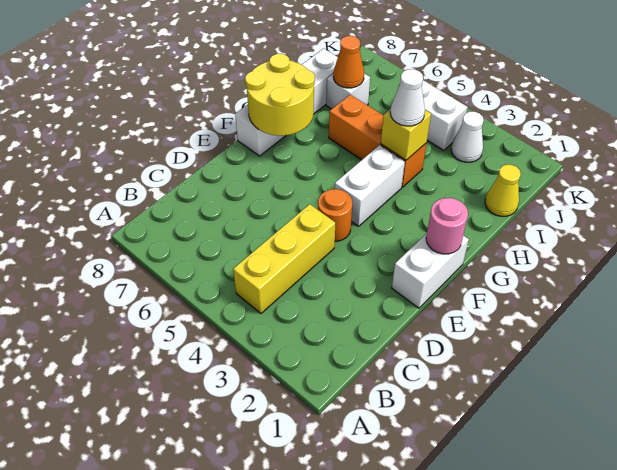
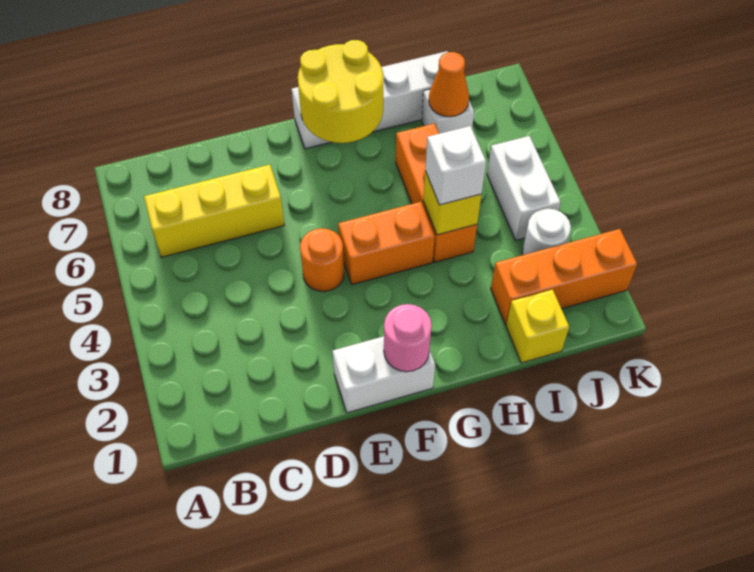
yellow 1x3 brick [233,204,335,313] -> yellow 1x3 brick moved to [144,165,284,257]
white 1x2 brick [335,145,405,226] -> orange 1x2 brick [338,202,435,284]
white 1x1 cone [390,69,425,126] -> white 1x1 brick [425,126,486,205]
yellow 1x1 cone [485,165,521,216] -> yellow 1x1 brick [506,290,569,363]
none -> orange 1x3 brick [491,229,637,324]
white 1x1 cone [451,112,484,162] -> white 1x1 round brick [522,208,571,255]

